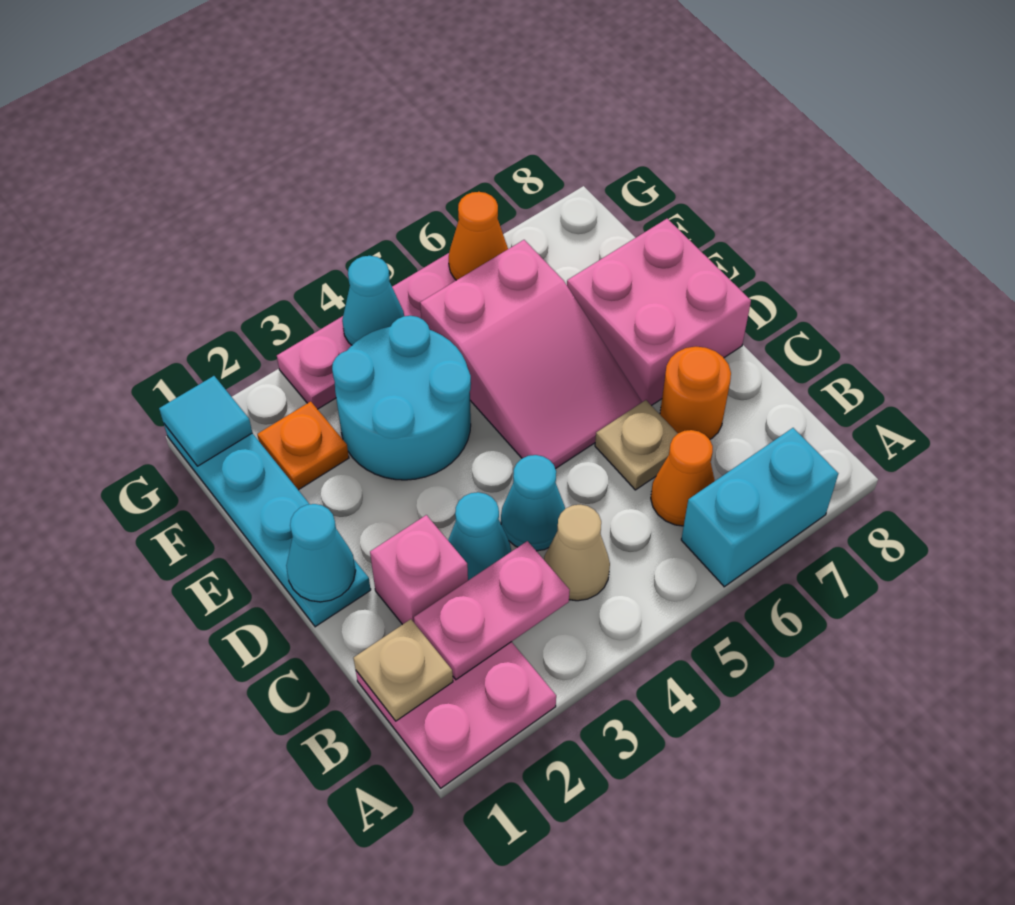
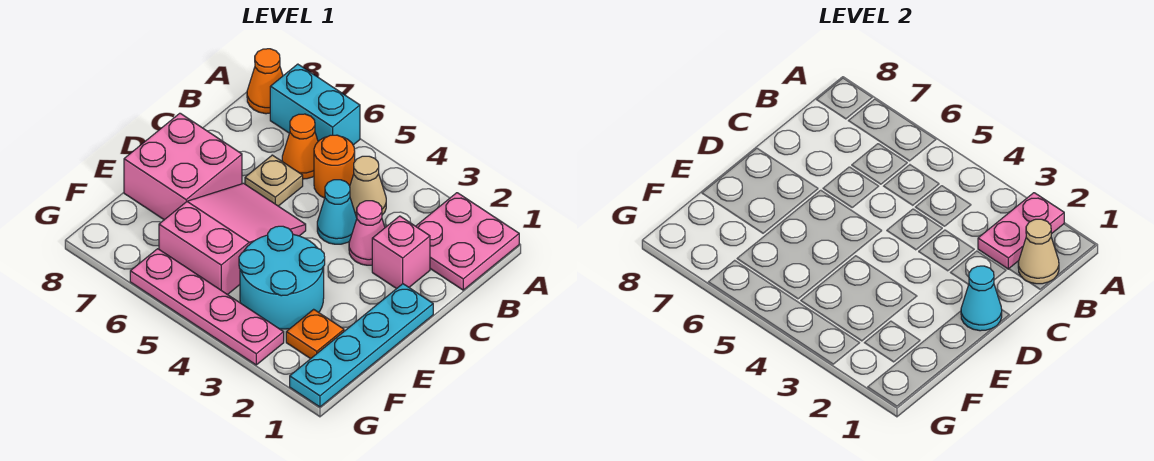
tan 1x1 plate [354,619,453,721] -> tan 1x1 cone [1018,219,1059,284]
pink 1x2 plate [414,541,570,680] -> pink 1x2 plate turned to [978,193,1064,269]
cyan 1x1 cone [448,492,511,580] -> pink 1x1 cone [349,201,385,265]
orange 1x1 round brick [660,347,731,439] -> orange 1x1 round brick moved to [314,135,355,198]
cyan 1x1 tile [159,376,252,466] -> none
cyan 1x1 cone [342,256,404,345] -> none
orange 1x1 cone [449,192,508,280] -> orange 1x1 cone moved to [247,49,283,114]

